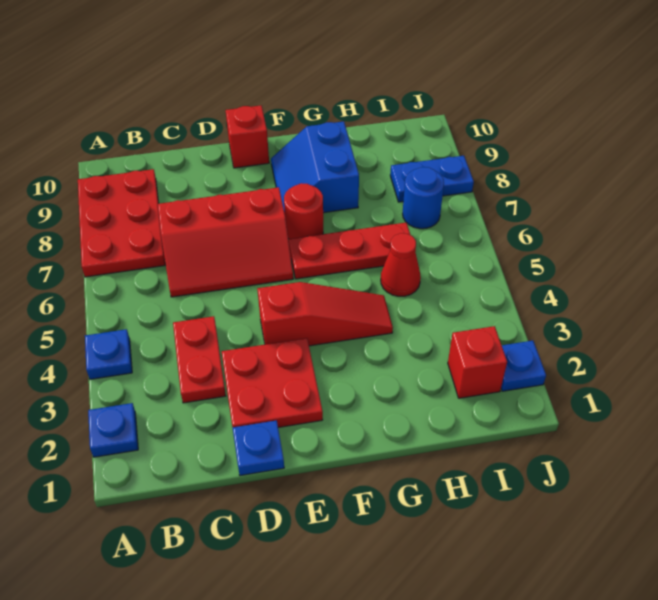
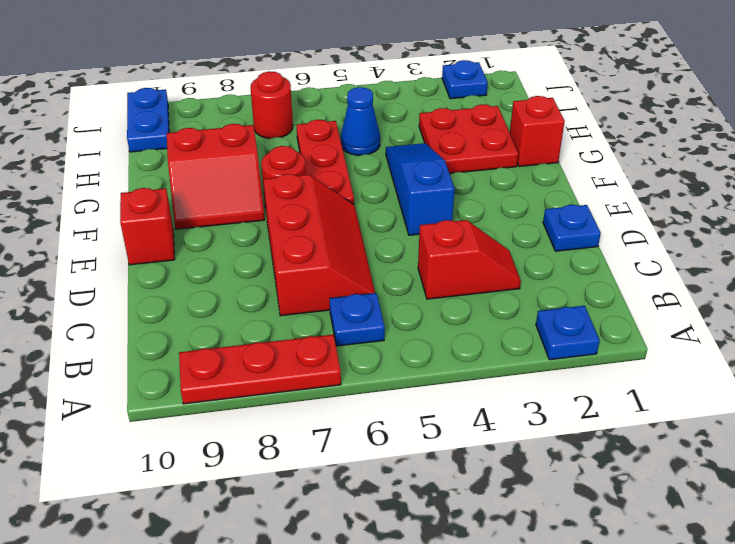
blue 1x1 plate [85,329,132,379] -> blue 1x1 plate moved to [329,293,385,346]
red 2x3 plate [78,169,165,277] -> red 1x3 plate [179,335,341,404]
red 1x2 plate [173,316,226,403] -> red 1x2 slope [418,220,521,299]
red 2x2 plate [222,338,323,427] -> red 2x2 plate moved to [419,104,519,173]
red 1x3 slope [257,282,393,346] -> blue 1x3 slope [386,143,455,235]
blue 2x2 slope [271,121,359,213] -> red 2x2 slope [167,124,265,229]
red 1x1 cone [381,233,421,296] -> blue 1x1 cone [341,87,380,155]
red 1x1 brick [448,326,507,398] -> red 1x1 brick moved to [510,96,565,167]
blue 1x1 round brick [403,167,444,229] -> red 1x1 round brick [250,71,293,139]
blue 1x2 plate [390,156,474,202] -> blue 1x2 plate moved to [127,88,169,152]

